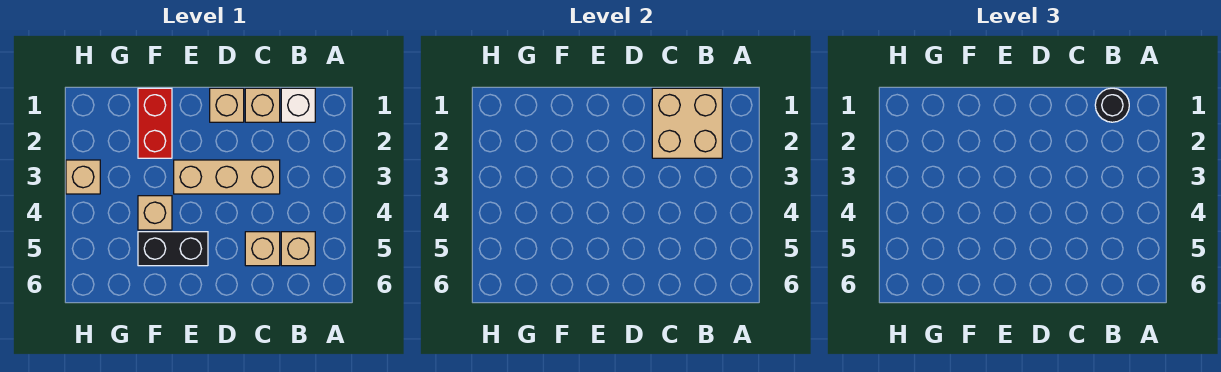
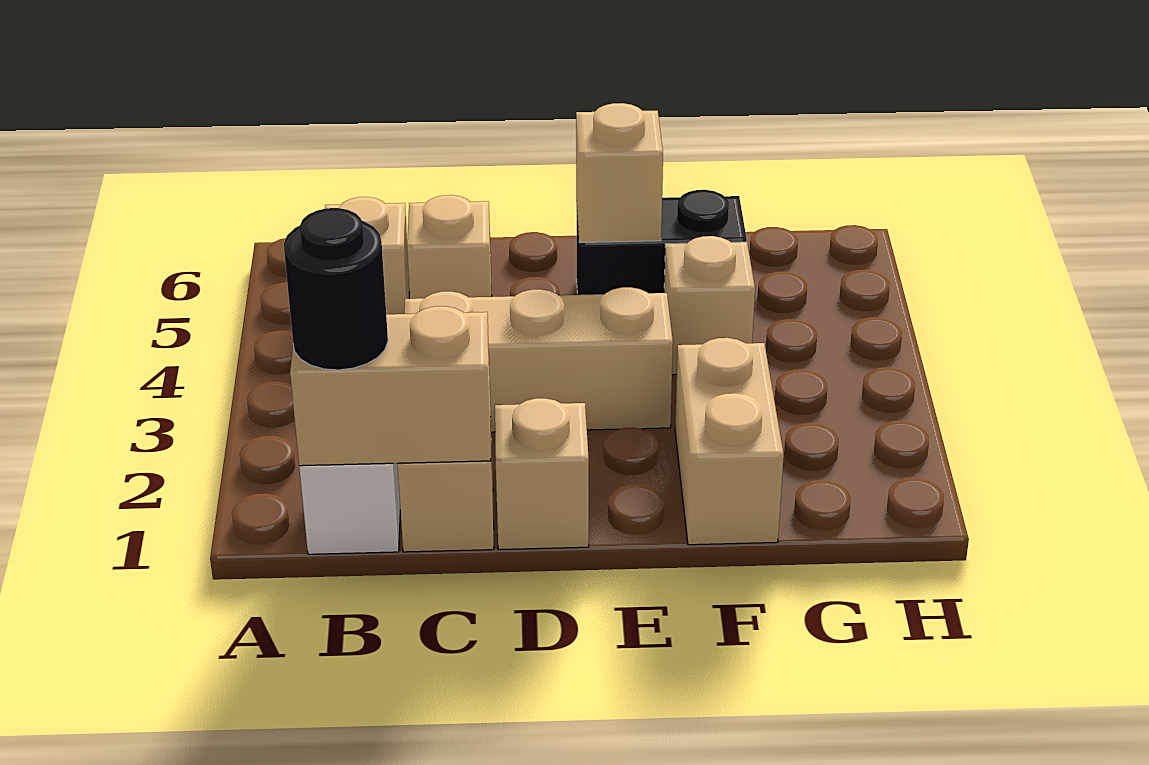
tan 2x2 brick [652,88,722,158] -> tan 1x2 brick [290,306,491,466]
red 1x2 brick [138,88,172,158] -> tan 1x2 brick [675,338,784,545]
tan 1x1 brick [66,160,100,194] -> tan 1x1 brick moved to [576,103,663,243]

